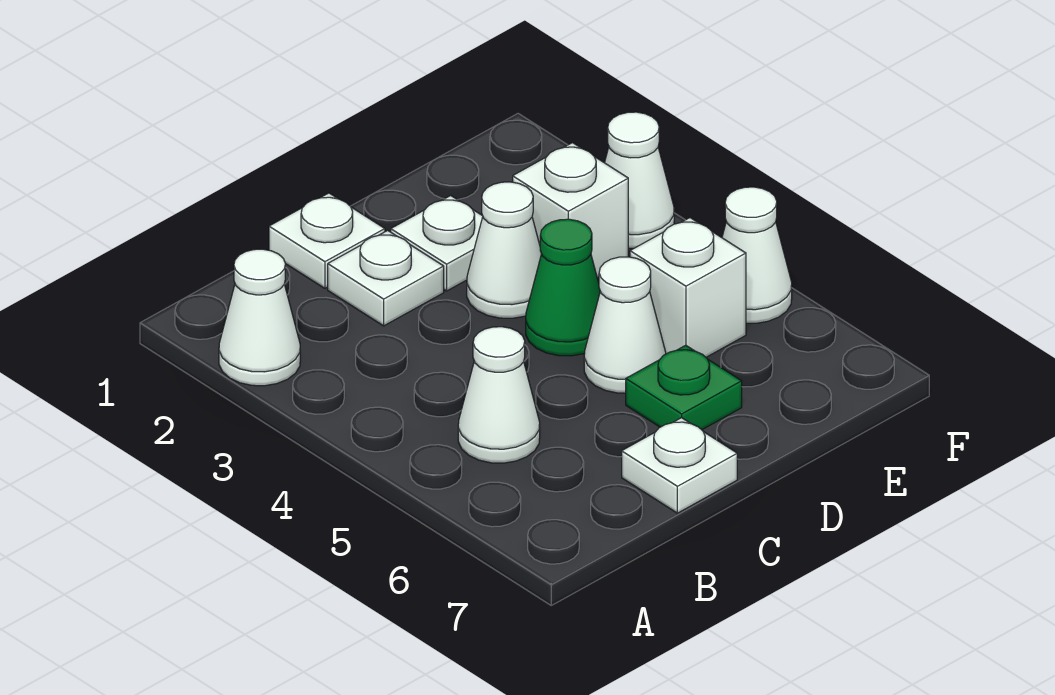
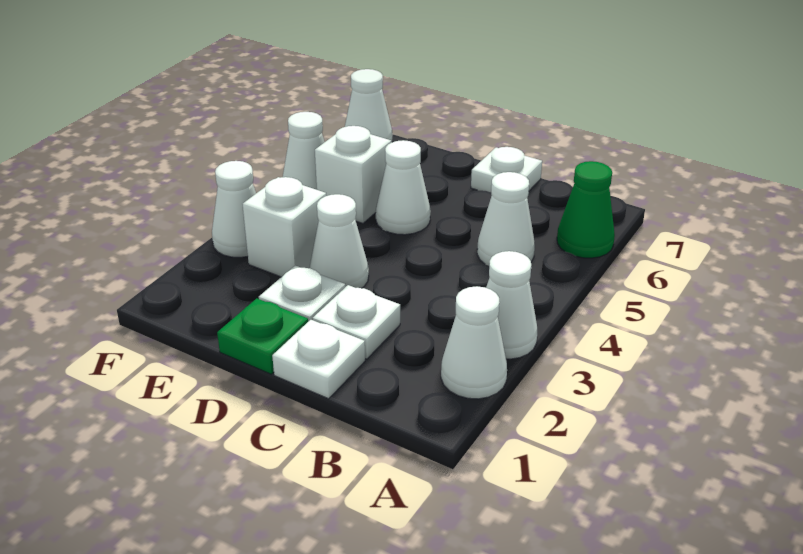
none -> white 1x1 cone [486,251,537,359]
green 1x1 cone [526,219,600,356] -> green 1x1 cone moved to [557,161,615,258]
green 1x1 plate [626,345,742,430] -> green 1x1 plate moved to [217,298,308,374]
none -> white 1x1 cone [345,69,392,142]

